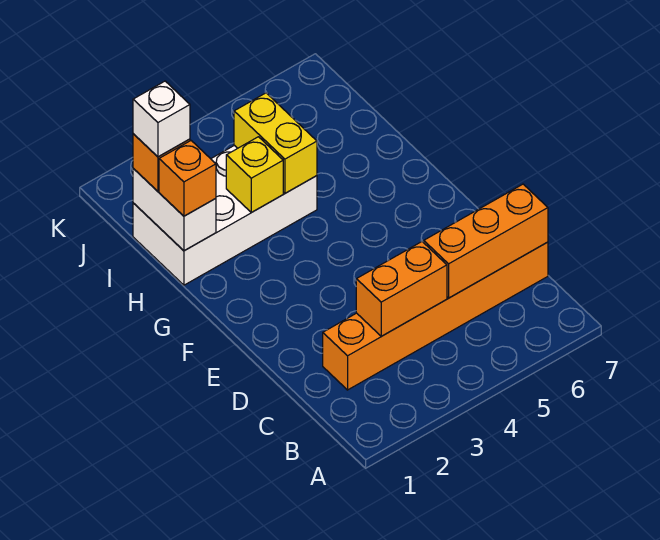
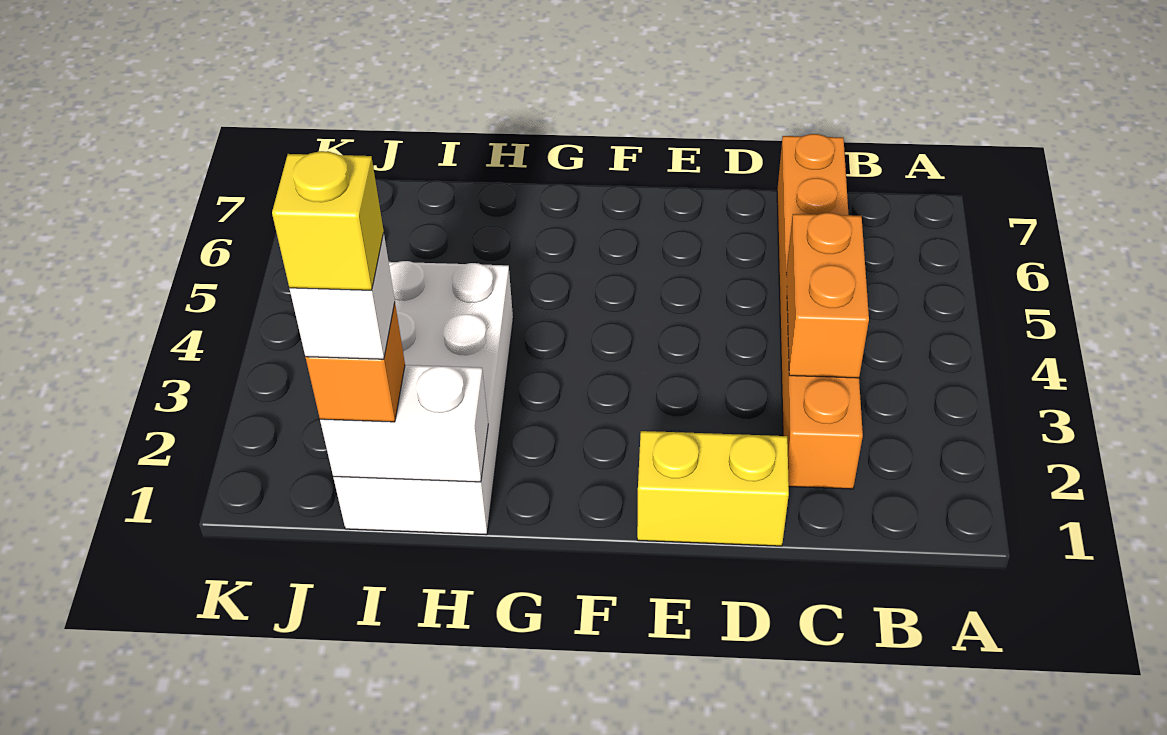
orange 1x3 brick [424,184,548,298] -> none
orange 1x1 brick [159,141,216,216] -> none
yellow 1x1 brick [226,137,283,212] -> yellow 1x1 brick moved to [272,151,384,290]
yellow 1x2 brick [234,93,317,193] -> yellow 1x2 brick moved to [637,431,789,546]

